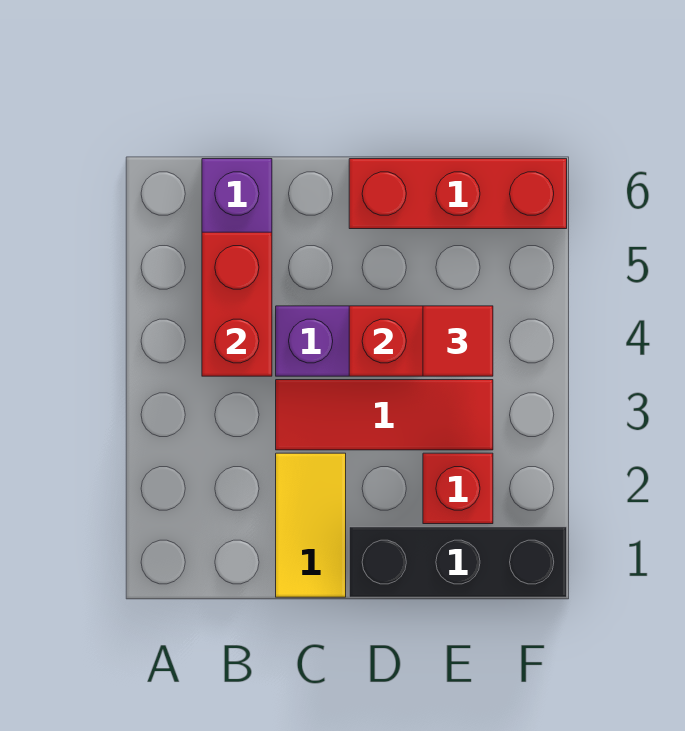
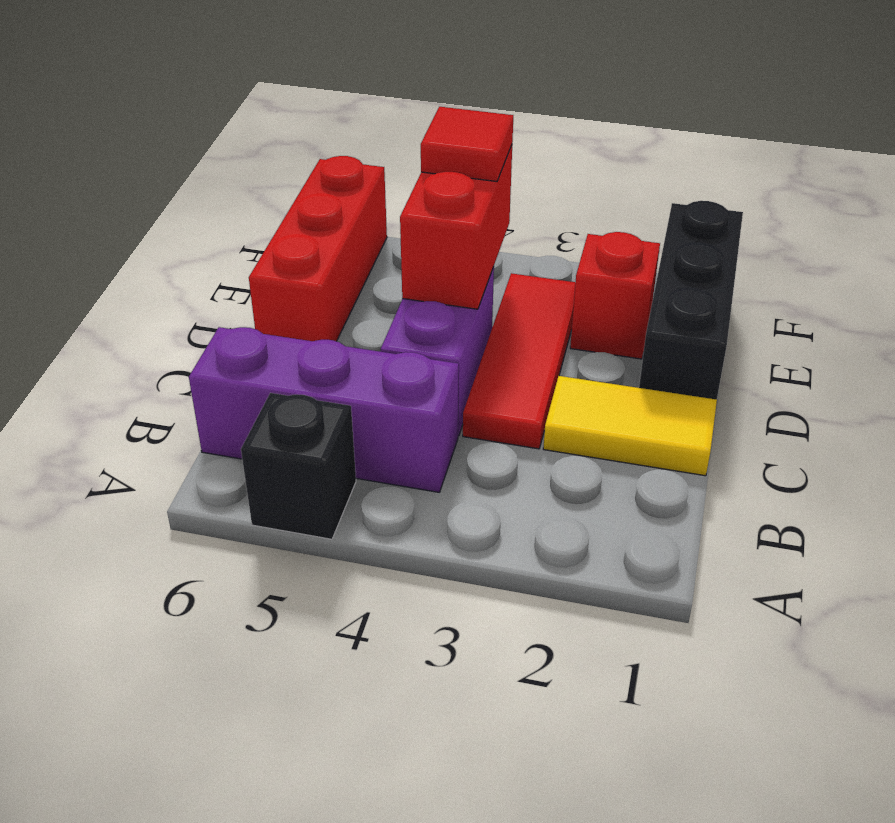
none -> black 1x1 brick [241,393,356,539]
red 1x2 brick [202,232,272,376] -> none

